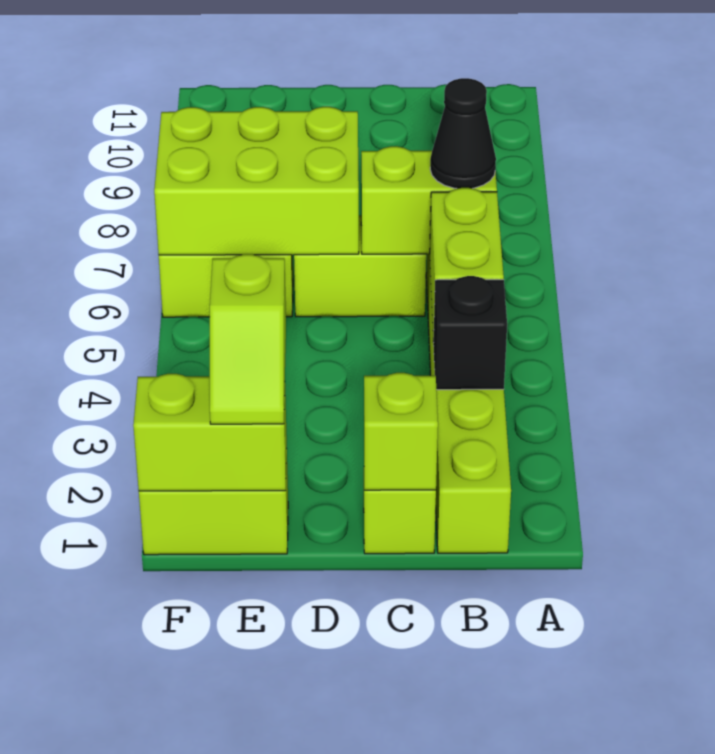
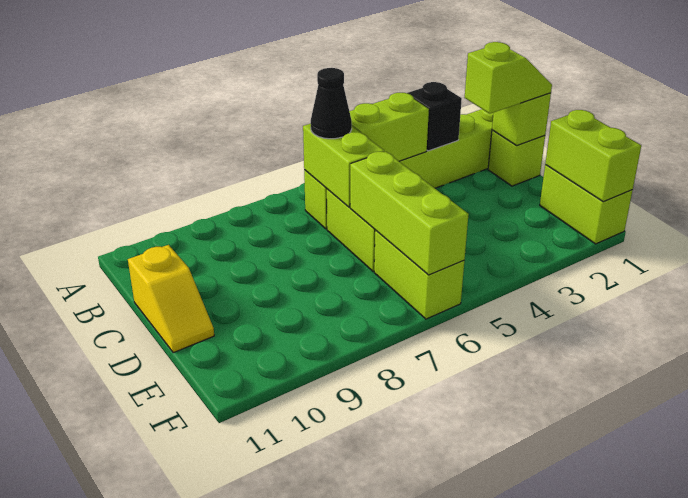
none -> yellow 1x2 slope [128,245,214,353]
lime 2x3 brick [154,107,359,255] -> lime 1x3 brick [350,152,469,275]
lime 1x2 slope [210,254,286,424] -> lime 1x2 slope moved to [465,42,552,114]

